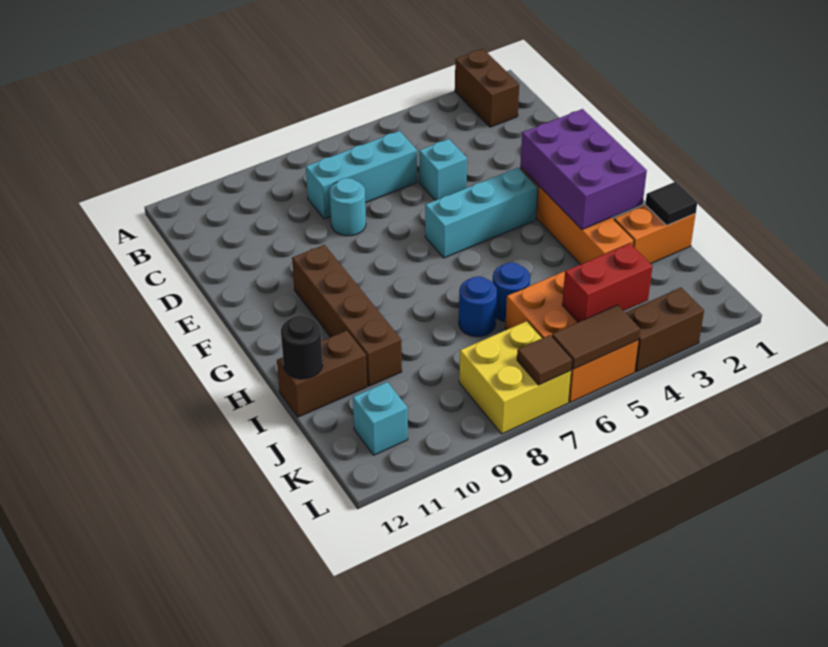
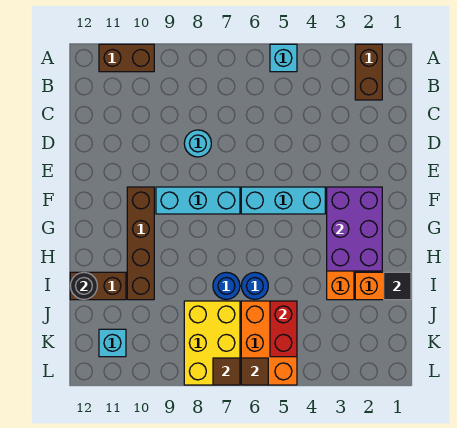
cyan 1x3 brick [306,131,417,219] -> cyan 1x3 brick moved to [156,187,240,214]
cyan 1x1 brick [419,139,467,200] -> cyan 1x1 brick moved to [270,44,297,72]
red 1x2 brick [562,243,653,322] -> red 1x2 brick turned to [270,301,297,357]
yellow 2x2 brick [459,321,571,434] -> yellow 2x3 brick [184,301,240,385]
brown 1x2 brick [625,288,704,372] -> brown 1x2 brick moved to [99,44,154,72]
brown 1x2 tile [552,305,640,369] -> brown 1x1 tile [241,358,268,385]

